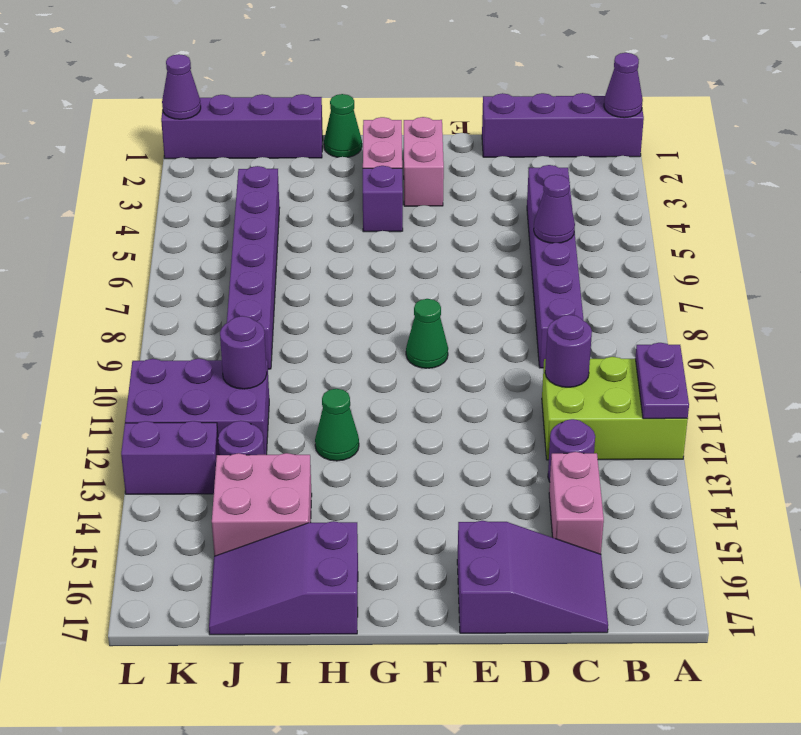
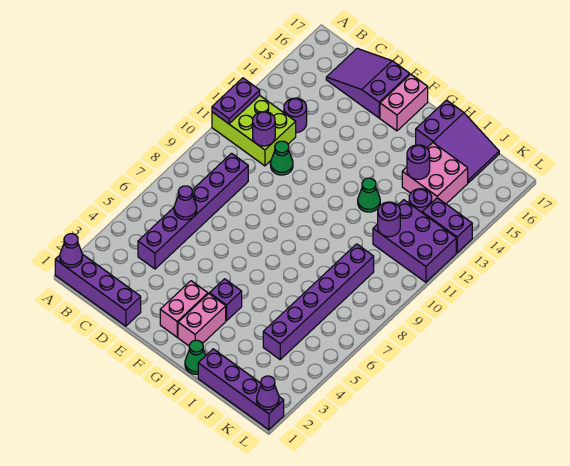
pink 1x2 brick [549,452,604,554] -> pink 1x2 brick moved to [380,74,428,131]
green 1x1 cone [406,299,448,368] -> green 1x1 cone moved to [270,141,293,175]
none -> purple 1x1 round brick [407,145,430,179]

